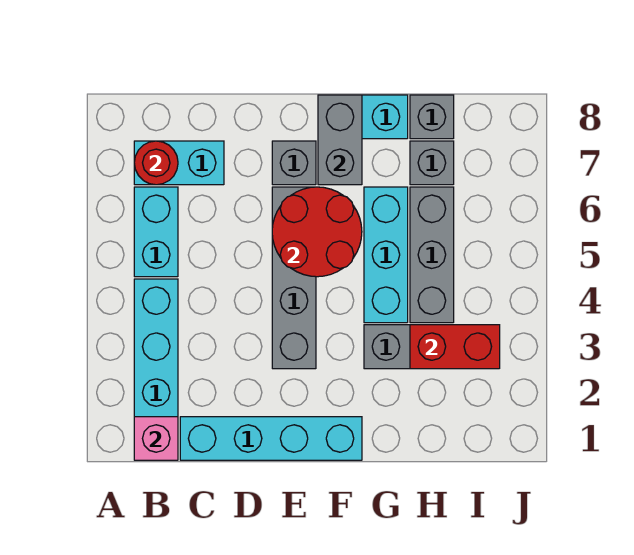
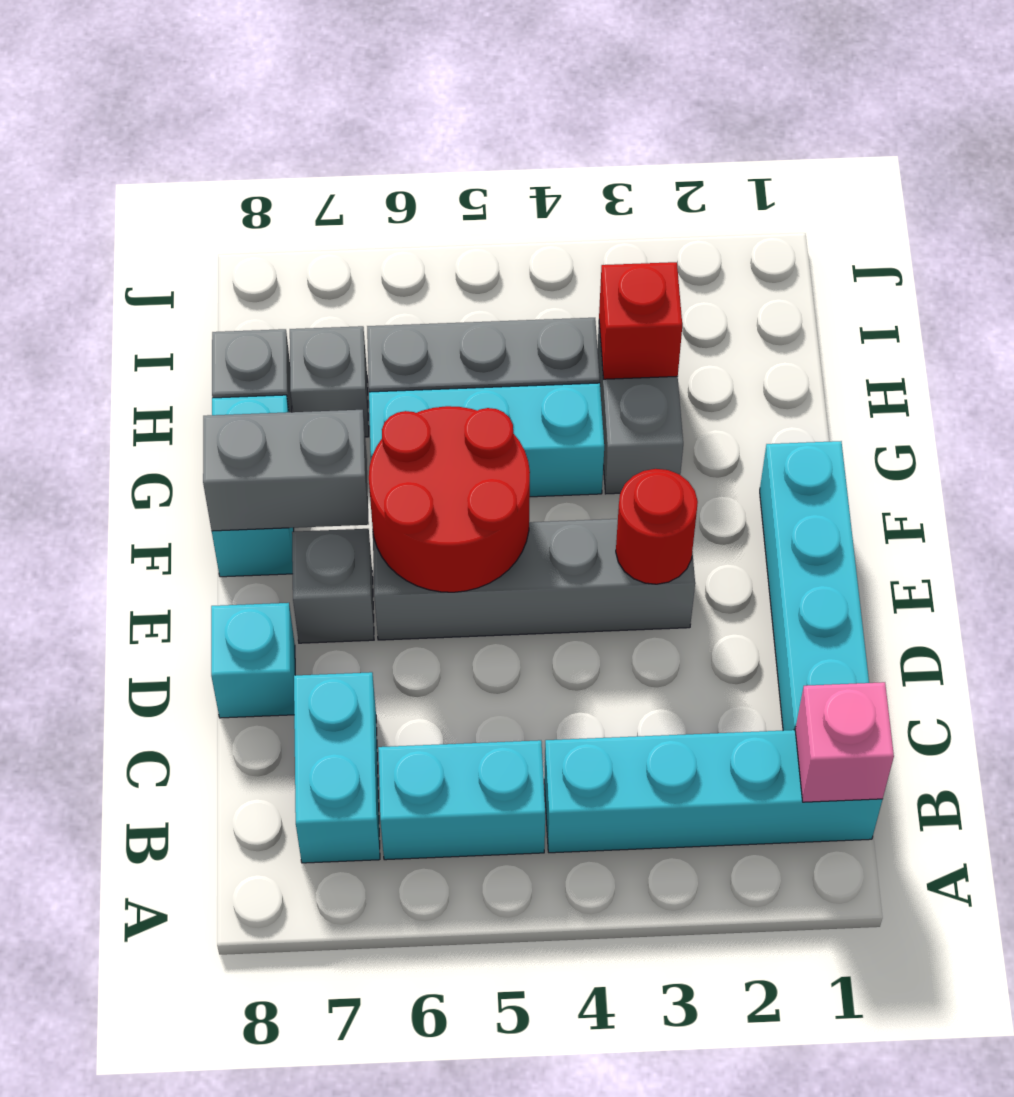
red 1x1 round brick [134,141,178,185] -> red 1x1 round brick moved to [616,469,698,584]
none -> cyan 1x1 brick [211,603,295,718]
red 1x2 brick [410,325,500,369] -> red 1x1 brick [599,262,682,379]

